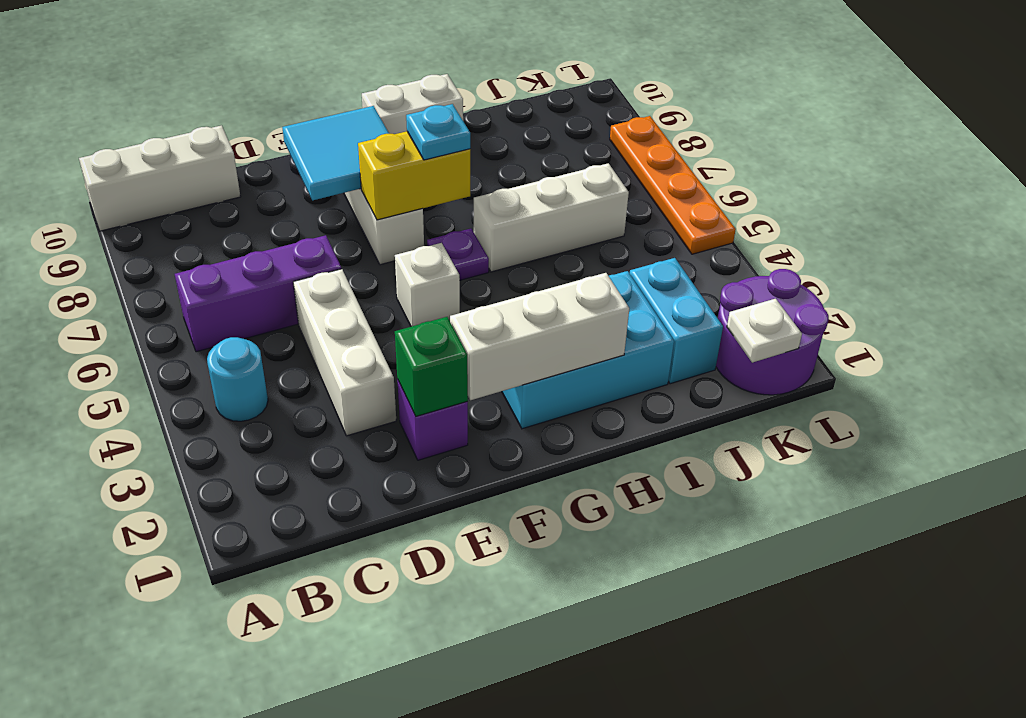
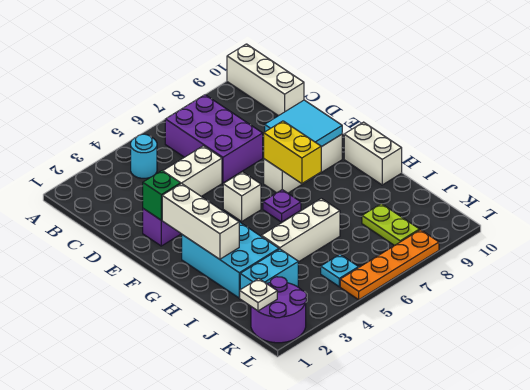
purple 1x3 brick [175,235,341,352] -> purple 2x3 brick [165,95,263,183]
cyan 1x1 plate [406,104,470,160] -> cyan 1x1 plate moved to [321,254,359,287]
white 1x3 brick [474,163,629,272] -> white 1x3 brick turned to [261,198,340,262]
none -> lime 1x2 plate [362,204,420,246]

